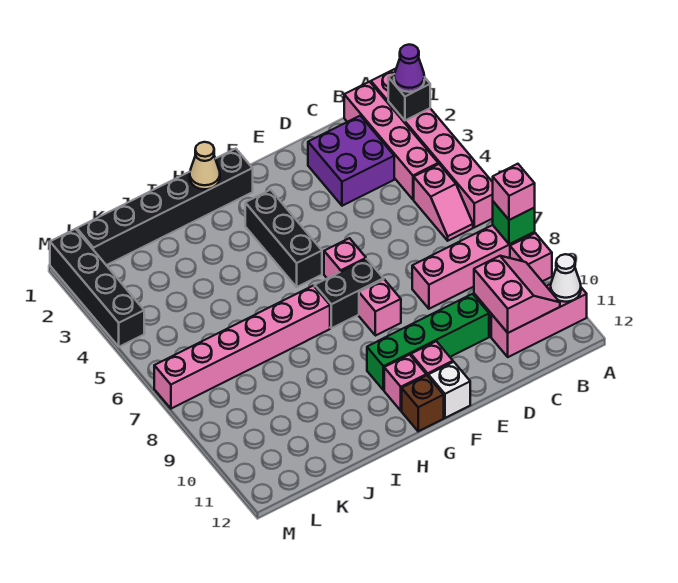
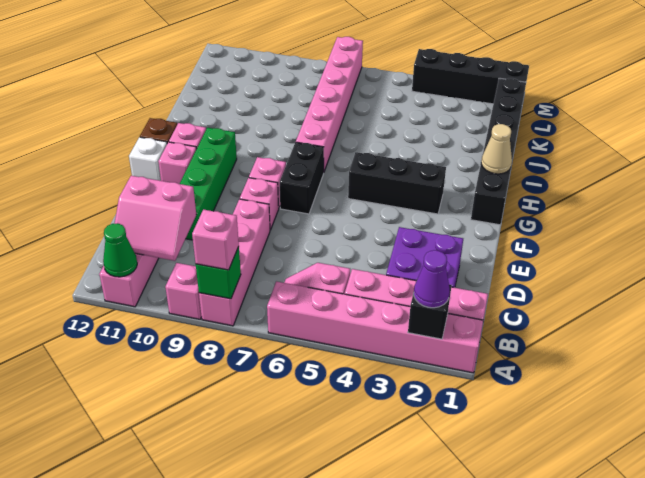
white 1x1 cone [551,254,581,302] -> green 1x1 cone [103,223,137,277]
pink 1x1 brick [324,238,366,278] -> pink 1x1 brick moved to [240,178,279,230]

